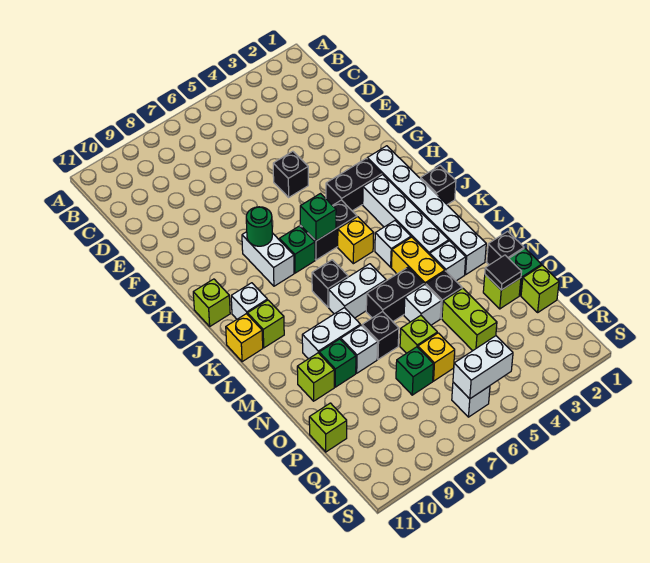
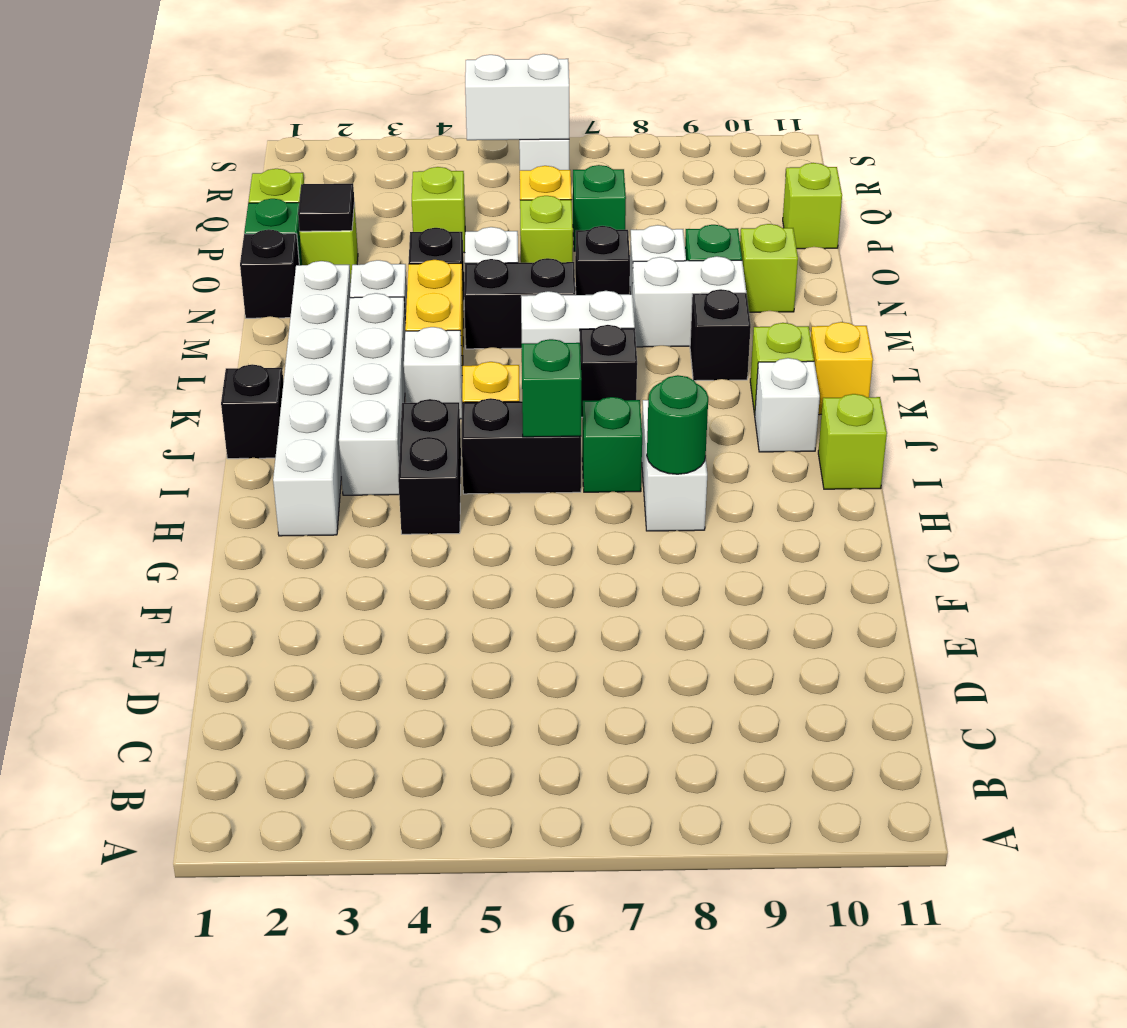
black 1x1 brick [273,151,308,197] -> black 1x1 brick moved to [690,289,751,381]
black 1x2 brick [326,158,382,211] -> black 1x2 brick turned to [398,399,461,534]
lime 1x2 brick [442,288,497,351] -> lime 1x1 brick [412,167,465,253]

